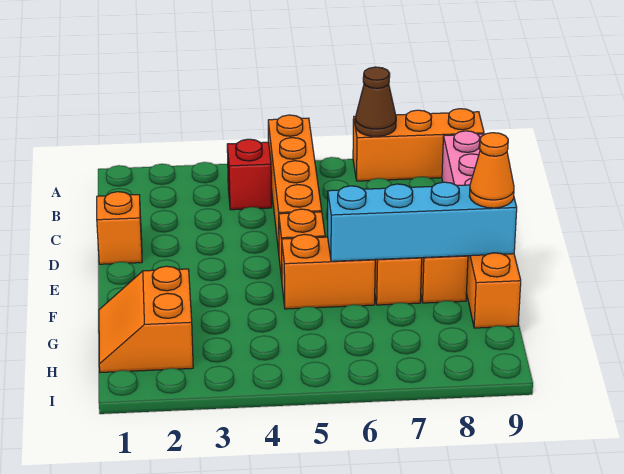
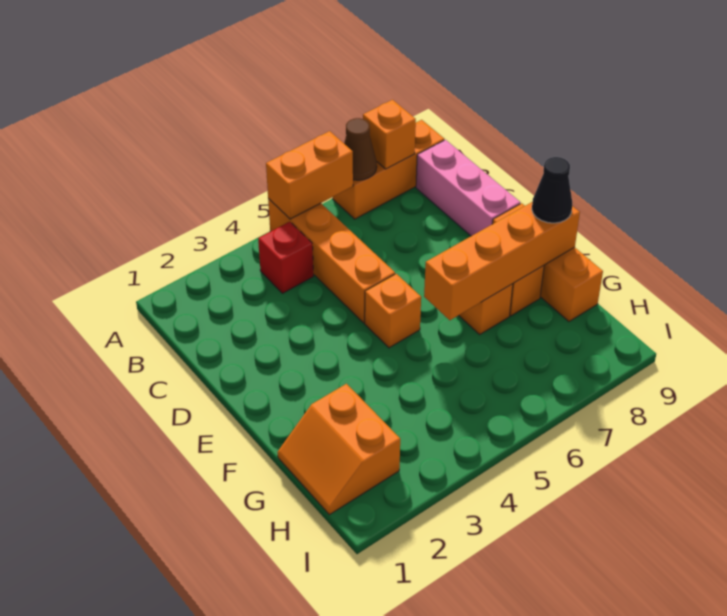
orange 1x1 brick [97,192,142,264] -> orange 1x1 brick moved to [363,100,416,169]
orange 1x2 brick [282,234,375,309] -> orange 1x2 brick moved to [266,131,353,219]
cyan 1x4 brick [328,182,517,261] -> orange 1x4 brick [424,202,580,320]
orange 1x1 cone [469,133,514,208] -> black 1x1 cone [532,157,572,223]

